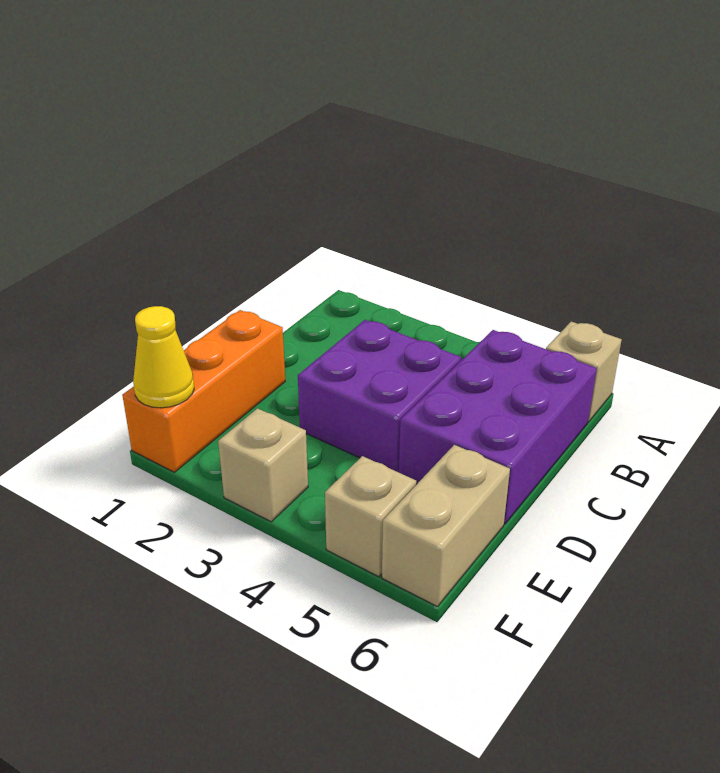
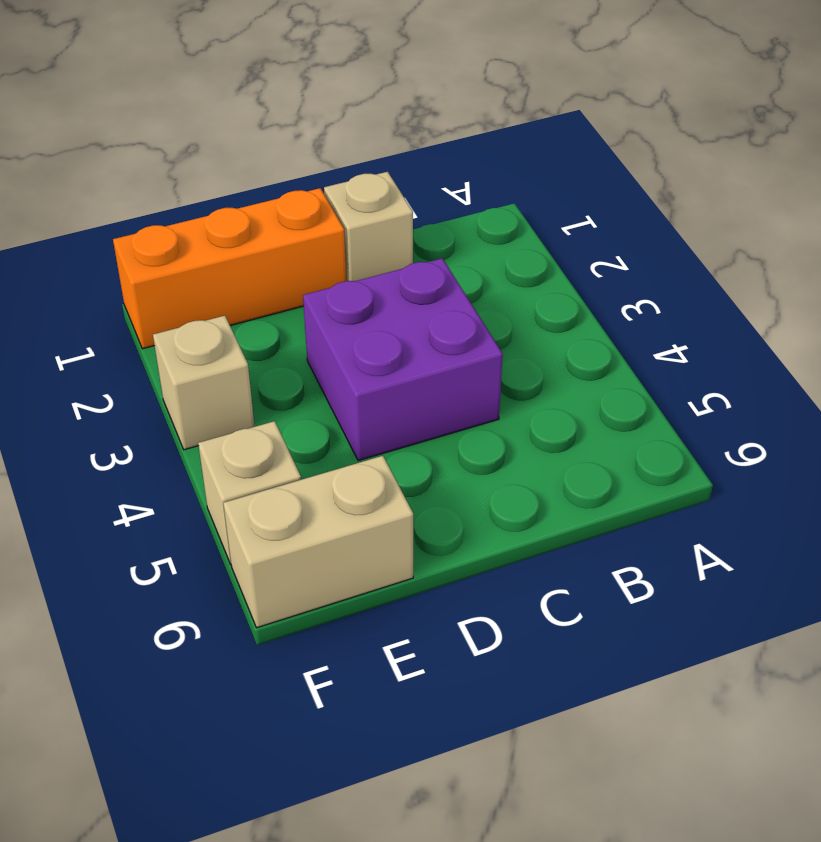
tan 1x1 brick [546,322,622,422] -> tan 1x1 brick moved to [324,172,413,281]
purple 2x3 brick [399,330,597,524] -> none
yellow 1x1 cone [133,306,194,408] -> none

